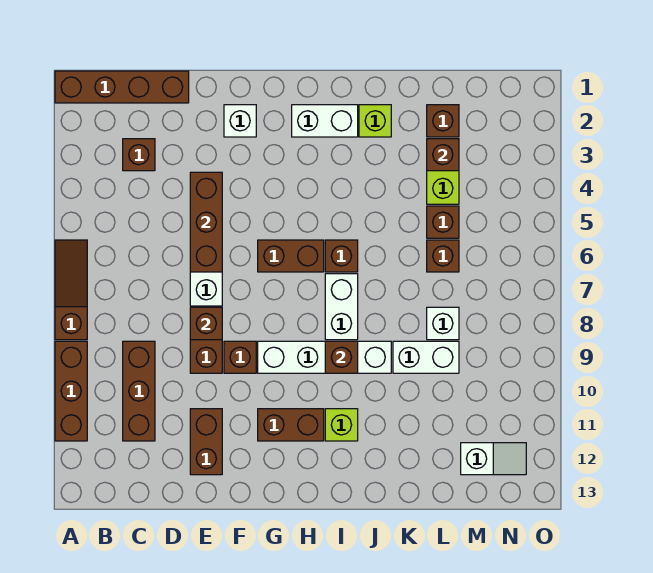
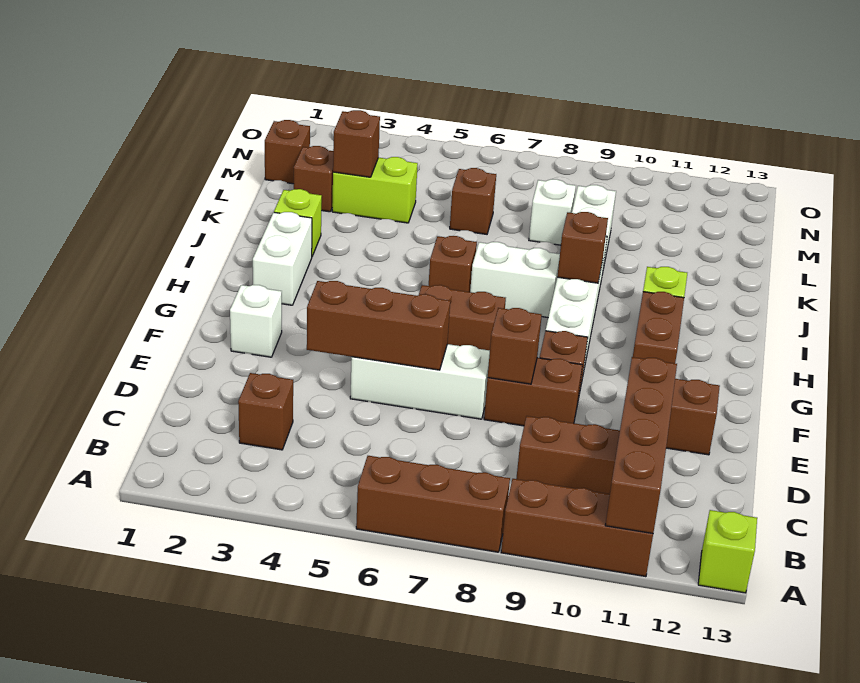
brown 1x4 brick [55,71,189,103] -> brown 1x4 brick moved to [605,357,677,533]
brown 1x3 slope [55,240,87,340] -> brown 1x3 brick [356,456,510,552]
none -> lime 1x1 brick [698,510,757,593]
brown 1x2 brick [258,240,324,272] -> brown 1x2 brick turned to [419,285,506,350]
brown 1x1 brick [427,206,459,238] -> brown 1x1 brick moved to [265,120,310,184]
white 1x2 slope [461,443,526,475] -> none

